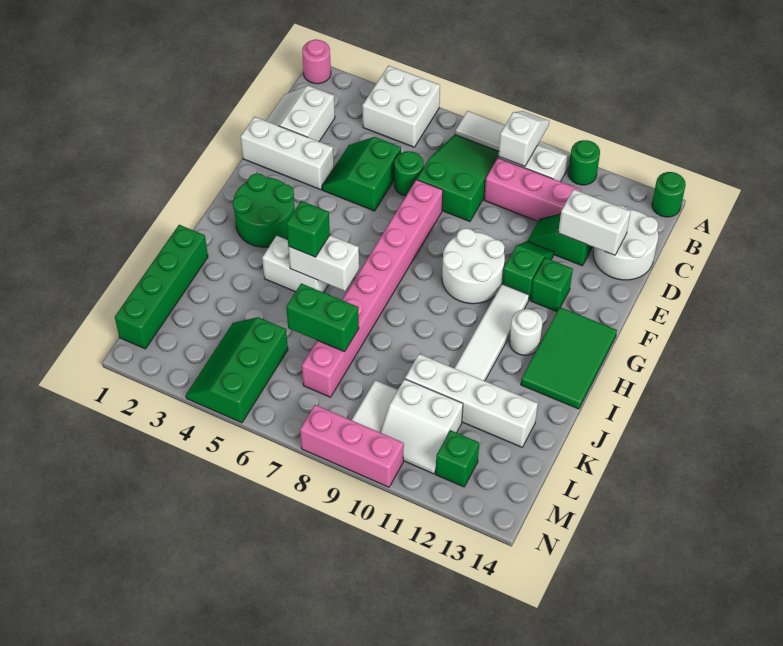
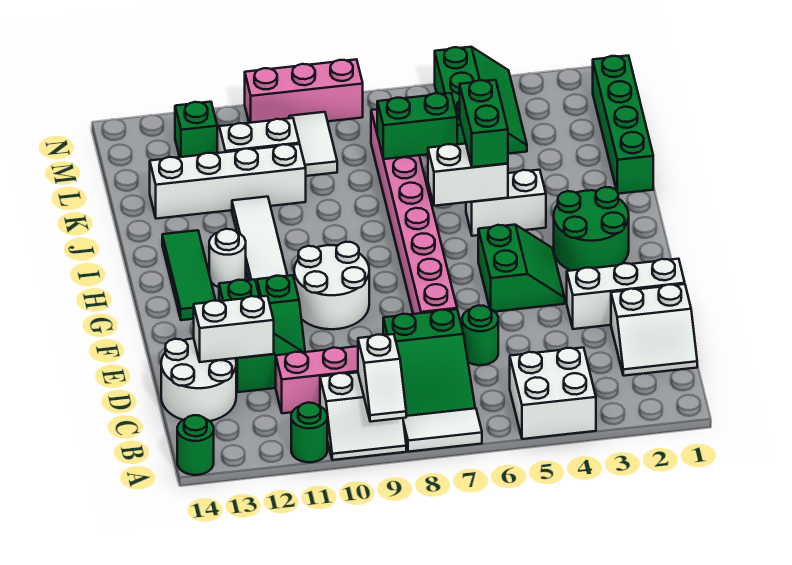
pink 1x1 round brick [302,39,331,84] -> none
white 2x2 slope [266,86,335,141] -> white 2x2 slope turned to [611,284,697,376]
green 2x2 slope [322,137,401,211] -> green 2x2 slope moved to [478,225,565,312]
green 2x3 tile [521,307,617,409] -> green 1x3 tile [162,230,216,320]
green 1x1 brick [286,201,330,257] -> green 1x2 brick [460,80,508,167]

